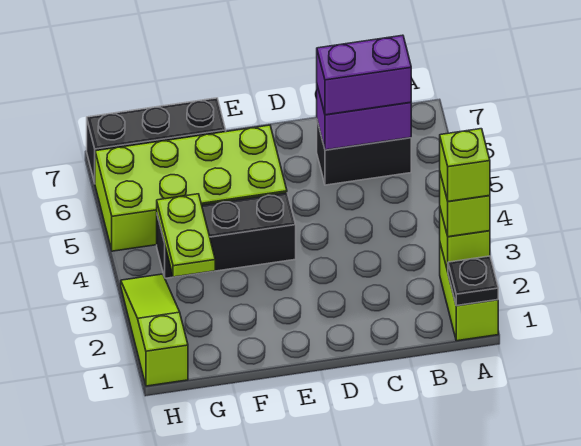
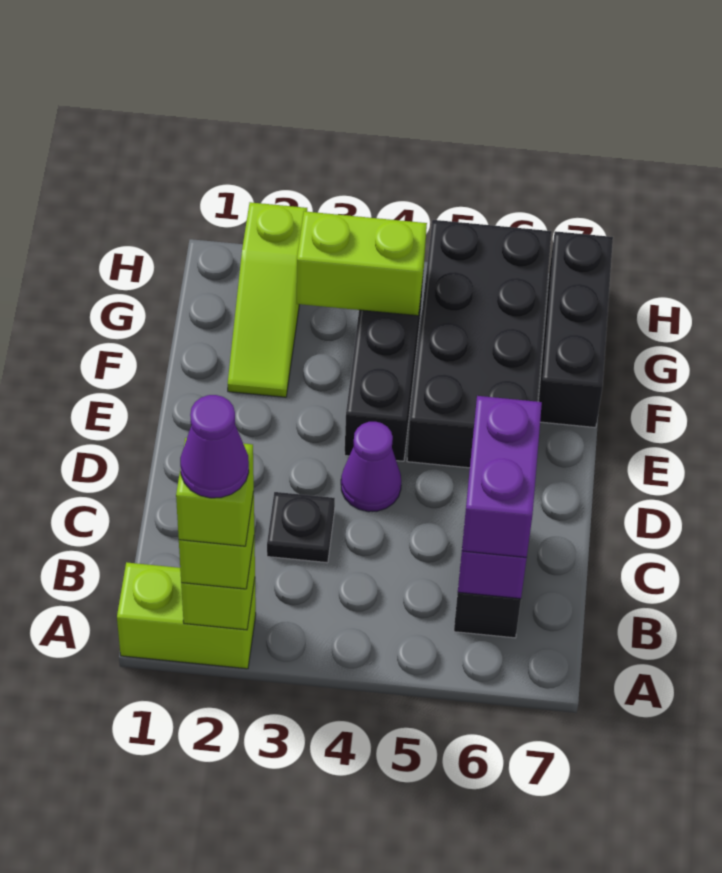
black 1x1 plate [448,256,498,306] -> black 1x1 plate moved to [267,492,335,563]
none -> purple 1x1 cone [180,395,249,498]
none -> purple 1x1 cone [341,422,401,512]
lime 2x4 brick [95,125,287,251] -> black 2x4 brick [407,220,552,468]
lime 1x2 plate [157,194,215,277] -> lime 1x2 brick [297,211,427,316]
lime 1x3 slope [121,274,188,386] -> lime 1x3 slope turned to [228,202,307,397]

